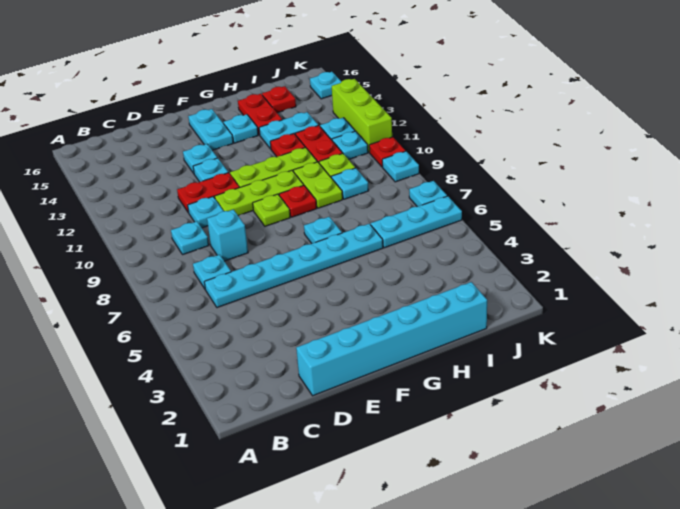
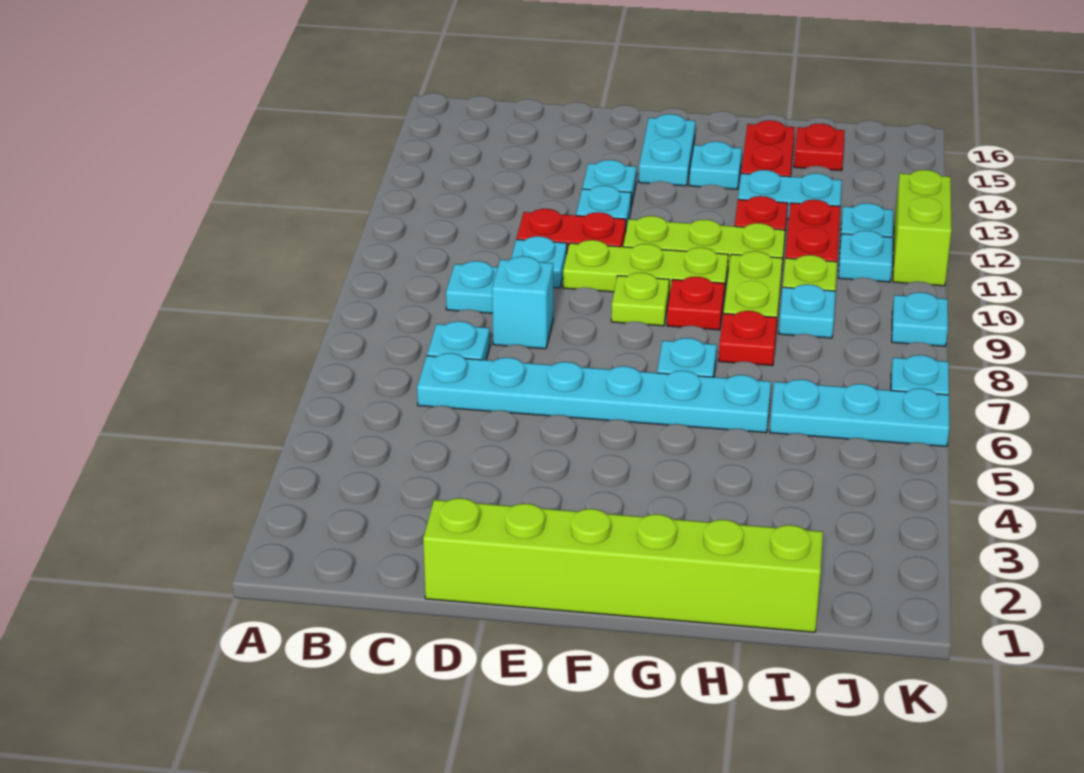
cyan 1x6 brick [296,282,487,396] -> lime 1x6 brick [423,498,823,632]
red 1x1 plate [369,137,405,167] -> red 1x1 plate moved to [719,311,777,366]
lime 1x3 brick [332,79,392,153] -> lime 1x2 brick [893,170,952,286]
cyan 1x1 plate [310,72,341,99] -> none

